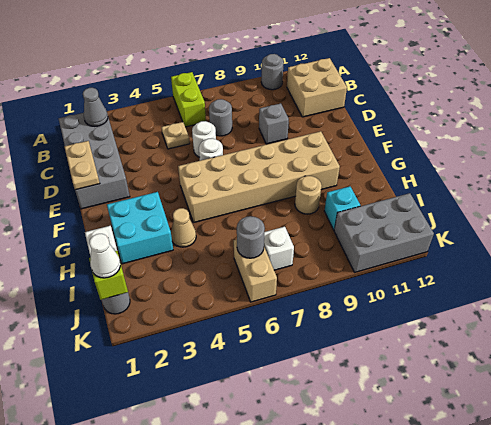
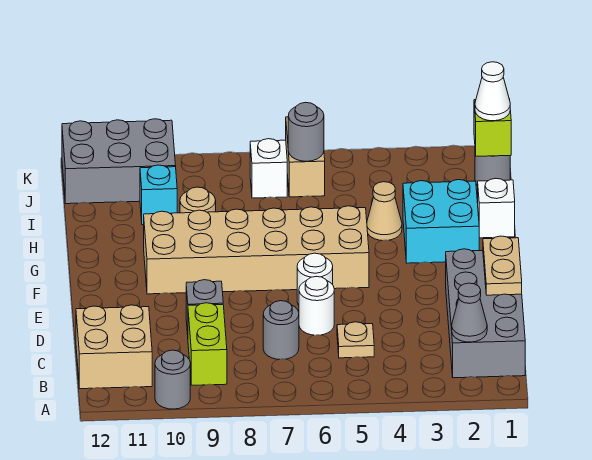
lime 1x2 brick [171,72,206,127] -> lime 1x2 brick moved to [188,303,227,385]

